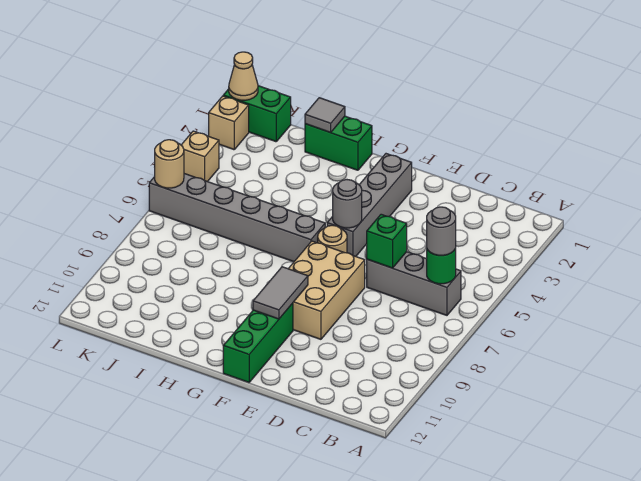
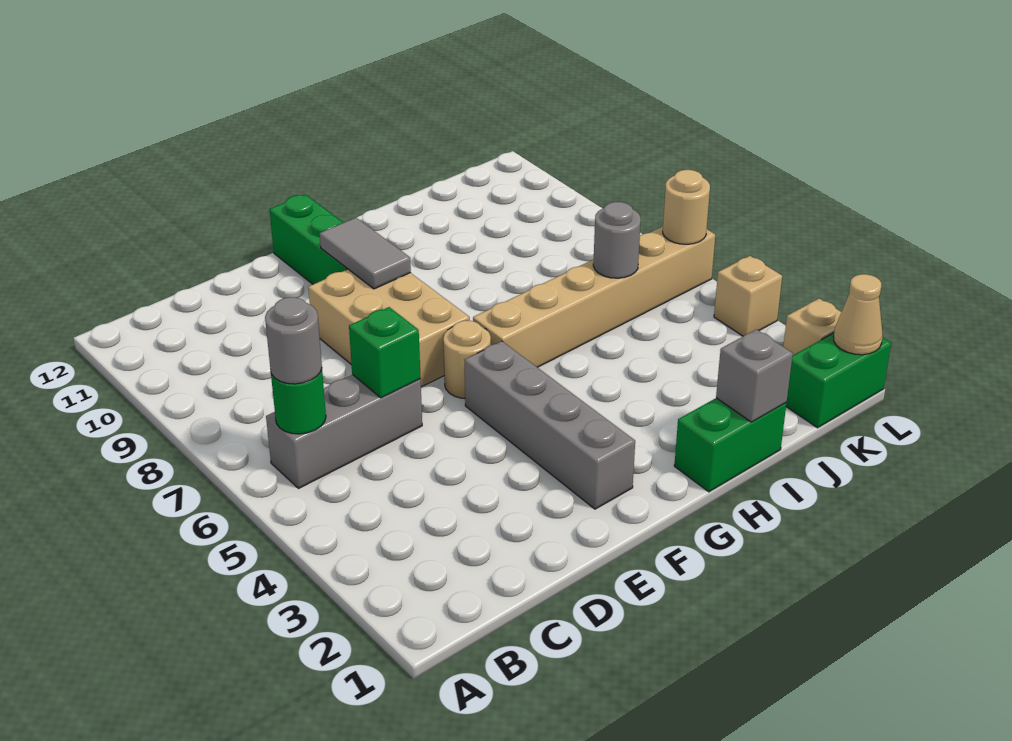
grey 1x1 round brick [333,180,362,228] -> grey 1x1 round brick moved to [593,202,641,278]
grey 1x6 brick [149,174,325,262] -> tan 1x6 brick [473,226,715,367]
grey 1x1 tile [305,98,345,132] -> grey 1x1 brick [716,329,793,422]

